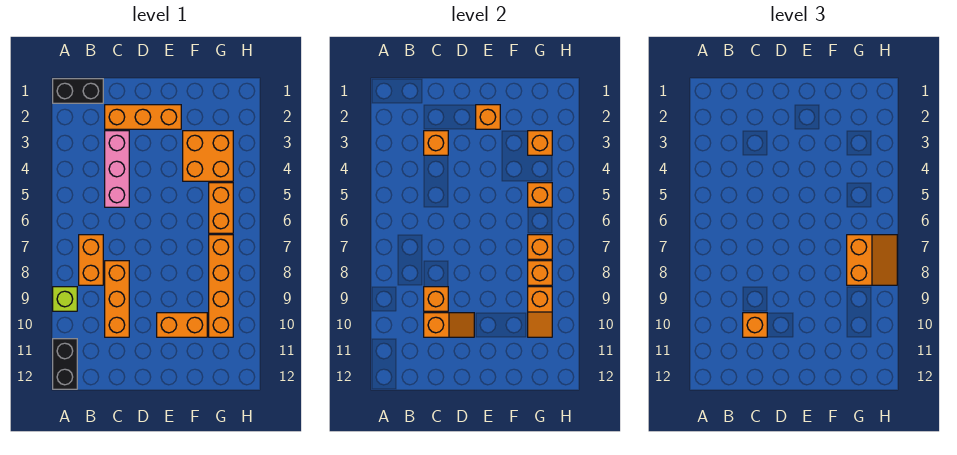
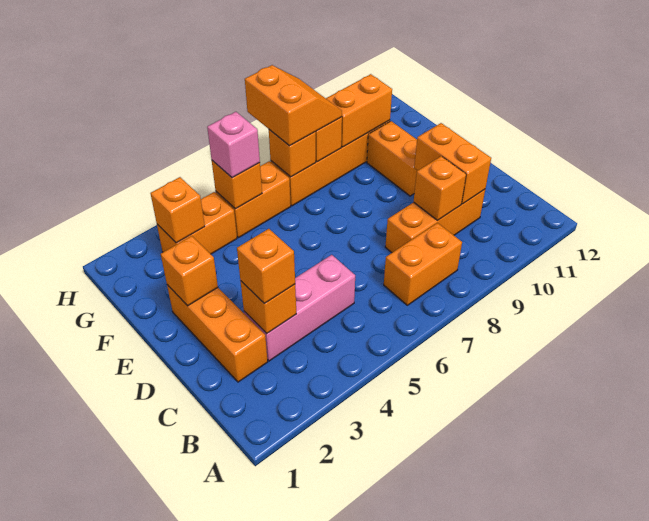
black 1x2 brick [53,79,103,103] -> none
lime 1x1 brick [53,287,77,311] -> none
black 1x2 brick [53,339,77,389] -> none
orange 1x2 slope [424,313,474,337] -> orange 1x2 brick [414,123,491,204]
orange 1x1 brick [743,313,767,337] -> orange 1x1 brick moved to [237,229,295,304]
orange 2x2 brick [183,131,233,181] -> orange 1x2 brick [157,192,237,254]
none -> pink 1x1 brick [207,112,260,178]
orange 2x2 slope [847,235,897,285] -> orange 2x2 slope turned to [245,65,342,146]
orange 1x2 slope [528,287,552,337] -> orange 1x2 brick [326,74,392,147]

